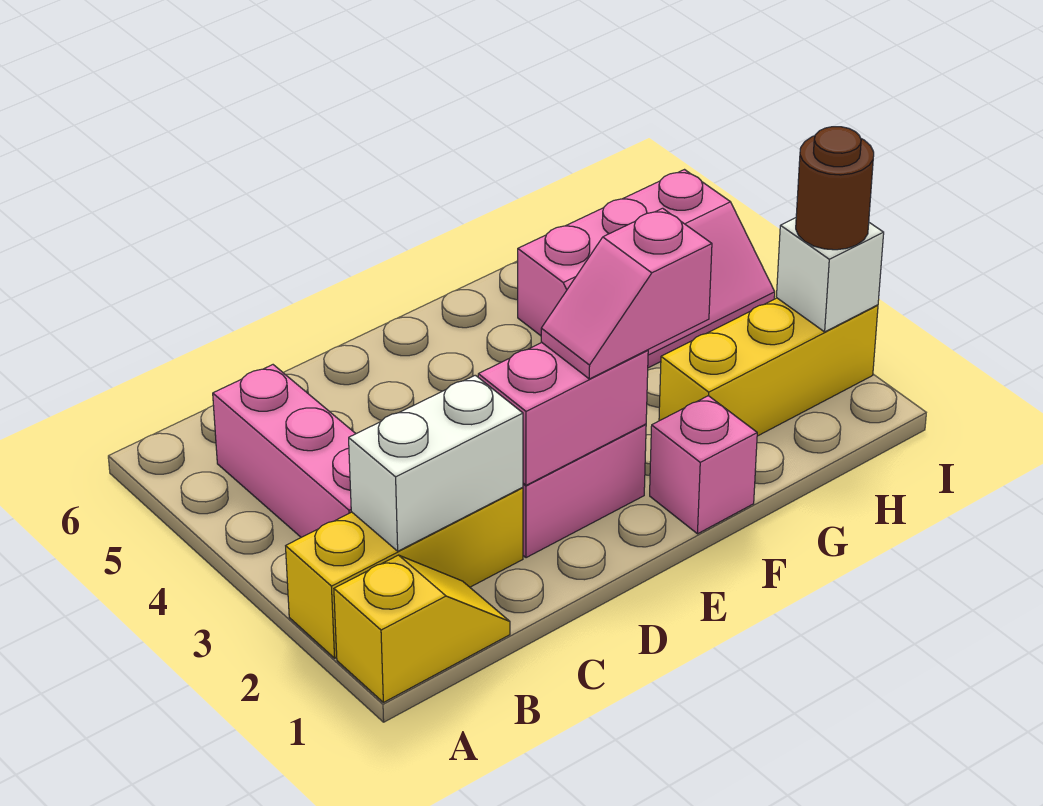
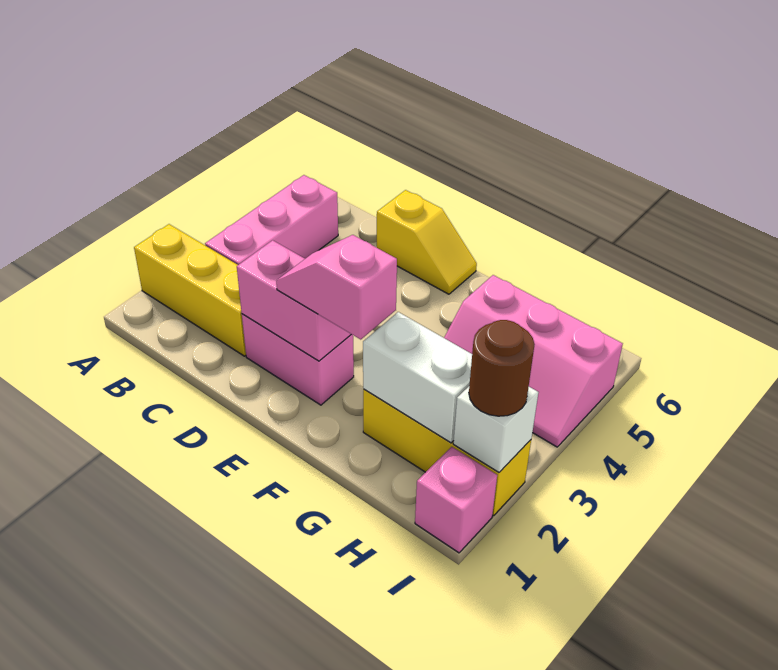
yellow 1x2 slope [334,555,510,702] -> yellow 1x2 slope moved to [377,190,477,294]
white 1x2 brick [349,375,523,551] -> white 1x2 brick moved to [363,312,472,443]
pink 1x1 brick [650,396,757,534] -> pink 1x1 brick moved to [415,447,497,553]

